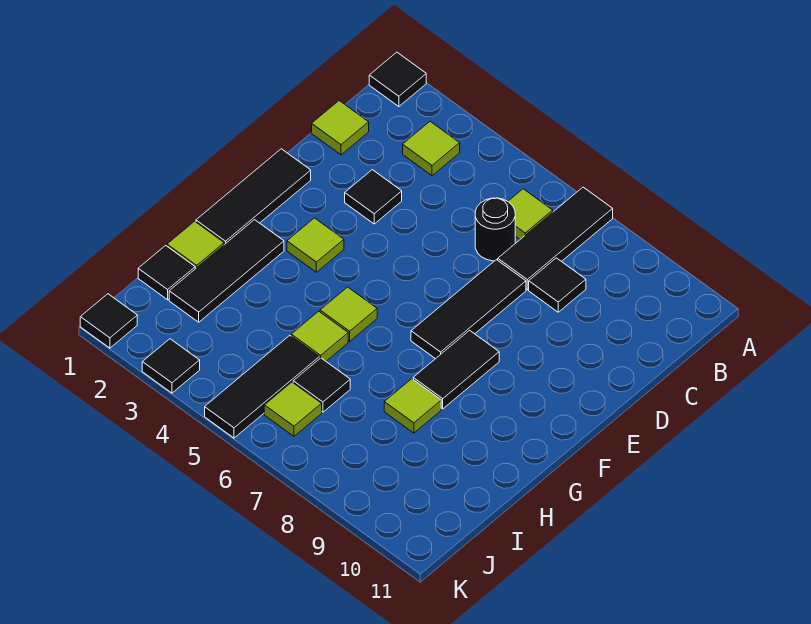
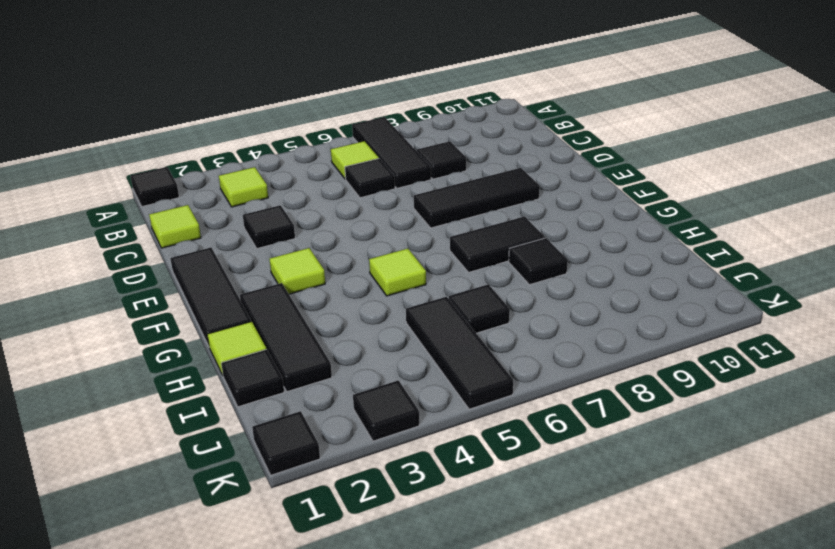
black 1x1 round brick [475,198,515,261] -> black 1x1 tile [345,158,395,198]
black 1x3 tile [411,260,526,359] -> black 1x3 tile turned to [414,168,540,228]
black 1x2 tile [413,330,499,409] -> black 1x2 tile turned to [450,216,545,272]
lime 1x1 tile [291,311,348,361] -> none
lime 1x1 tile [384,379,441,433] -> black 1x1 tile [509,238,568,285]
lime 1x1 tile [264,382,322,436] -> none

